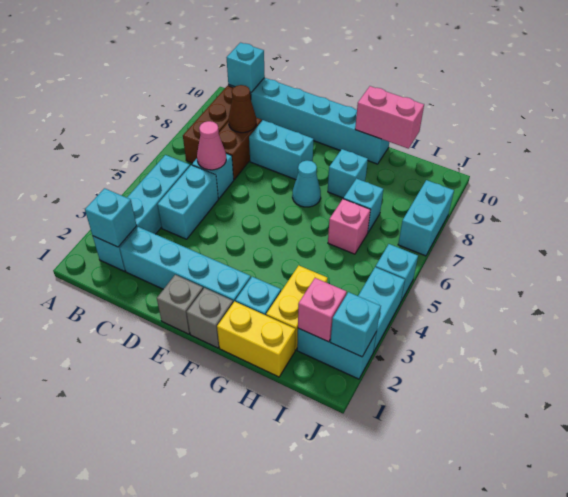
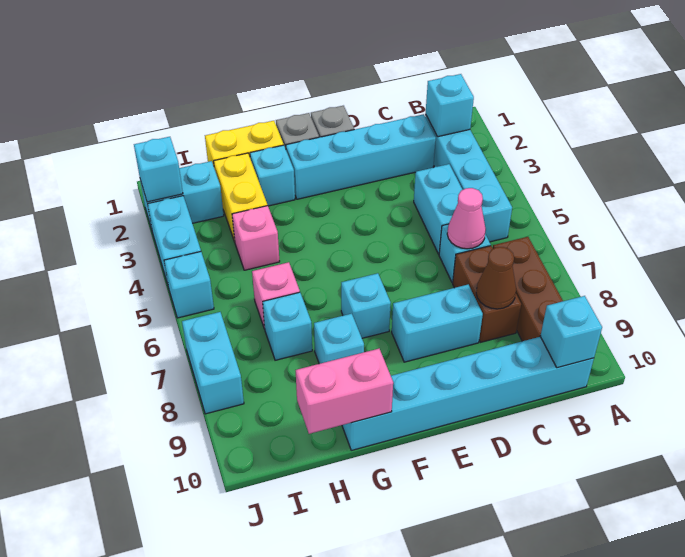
cyan 1x1 cone [292,160,321,207] -> cyan 1x1 brick [341,273,391,338]
pink 1x1 brick [298,278,347,342] -> pink 1x1 brick moved to [232,206,280,270]

